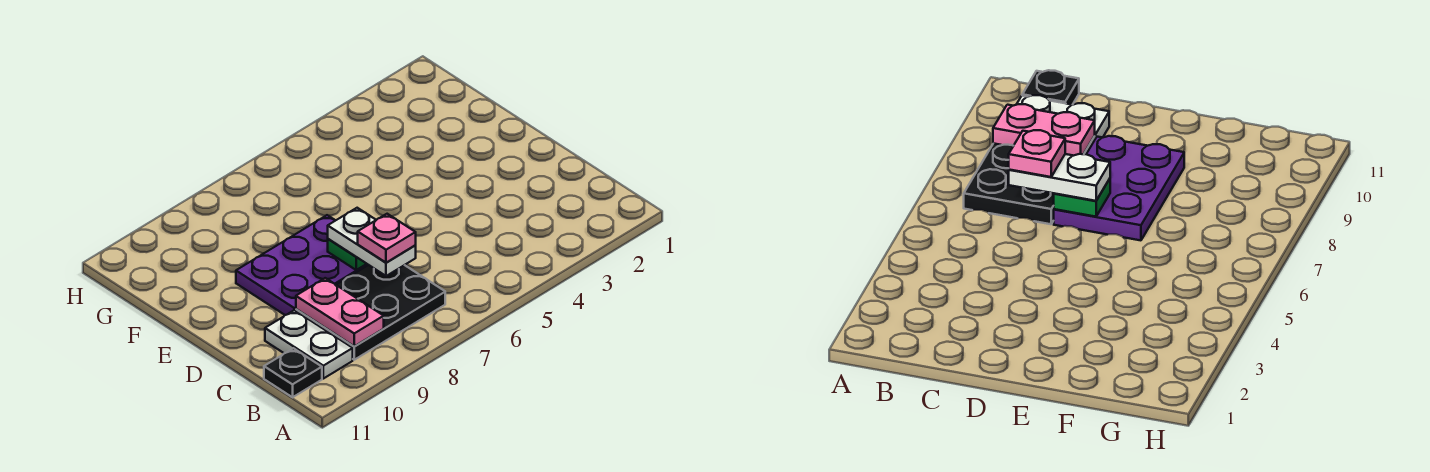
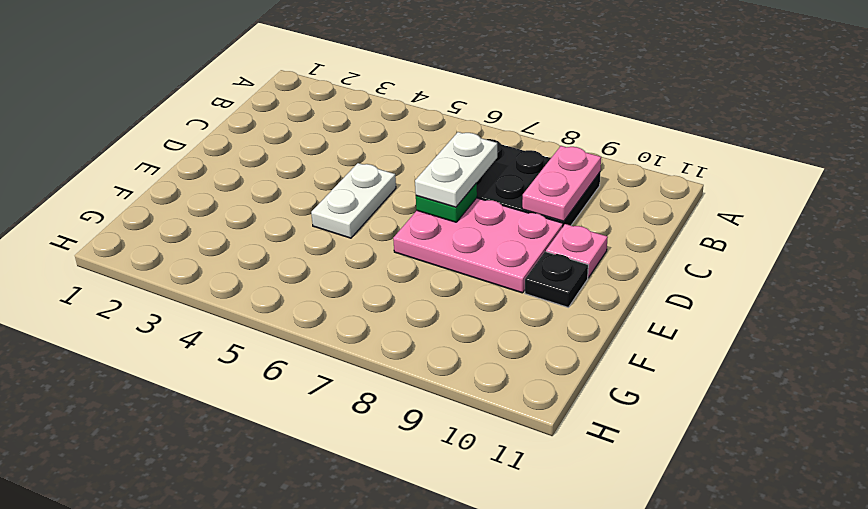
white 1x2 plate [265,310,353,379] -> white 1x2 plate moved to [311,163,396,238]
black 1x1 plate [264,348,322,397] -> black 1x1 plate moved to [525,252,588,307]
pink 1x1 plate [358,214,416,263] -> pink 1x1 plate moved to [546,224,608,278]
purple 2x3 plate [236,215,368,315] -> pink 2x3 plate [393,198,563,293]

